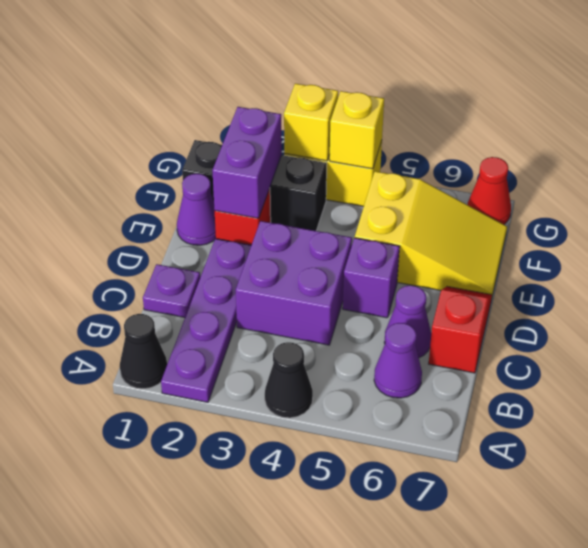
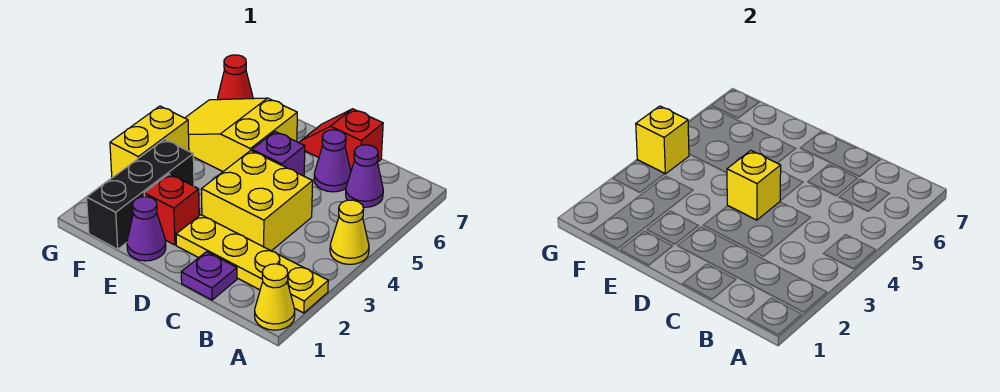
black 1x1 cone [120,314,167,389] -> yellow 1x1 cone [255,264,295,330]
purple 1x4 plate [161,239,251,402] -> yellow 1x4 plate [176,215,328,313]
black 1x1 cone [265,342,313,418] -> yellow 1x1 cone [330,200,369,264]
purple 2x2 brick [236,221,352,345] -> yellow 2x2 brick [201,150,313,251]
purple 1x2 brick [212,107,282,218] -> none
yellow 2x3 slope [355,171,507,300] -> yellow 2x3 slope turned to [185,98,297,171]
yellow 1x1 brick [284,83,338,161] -> yellow 1x1 brick moved to [727,150,781,220]

